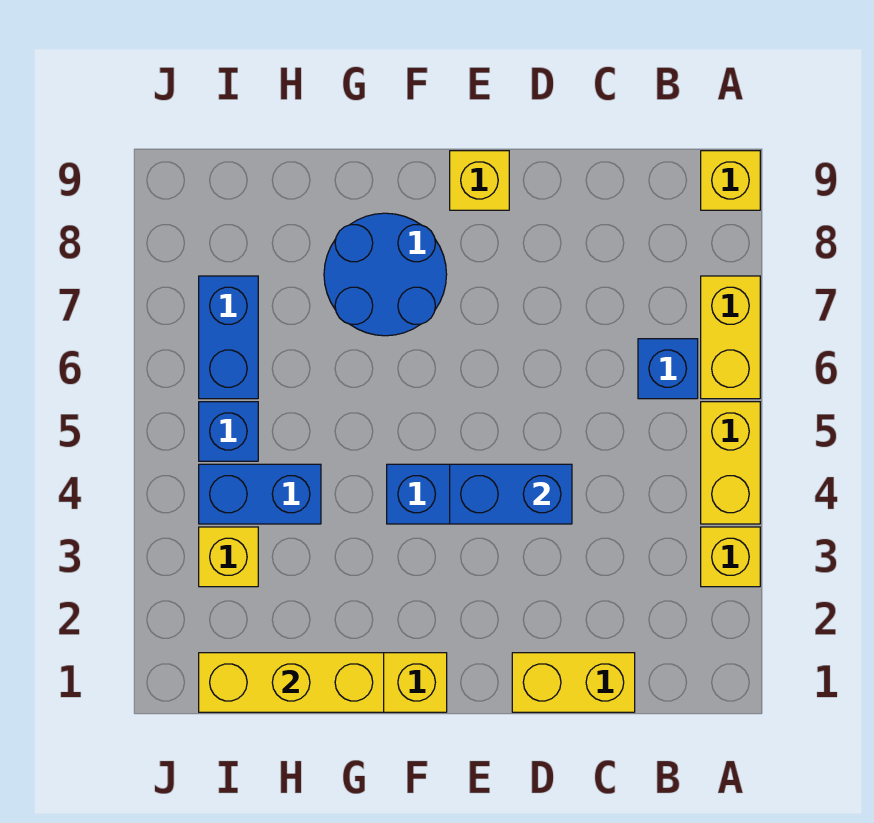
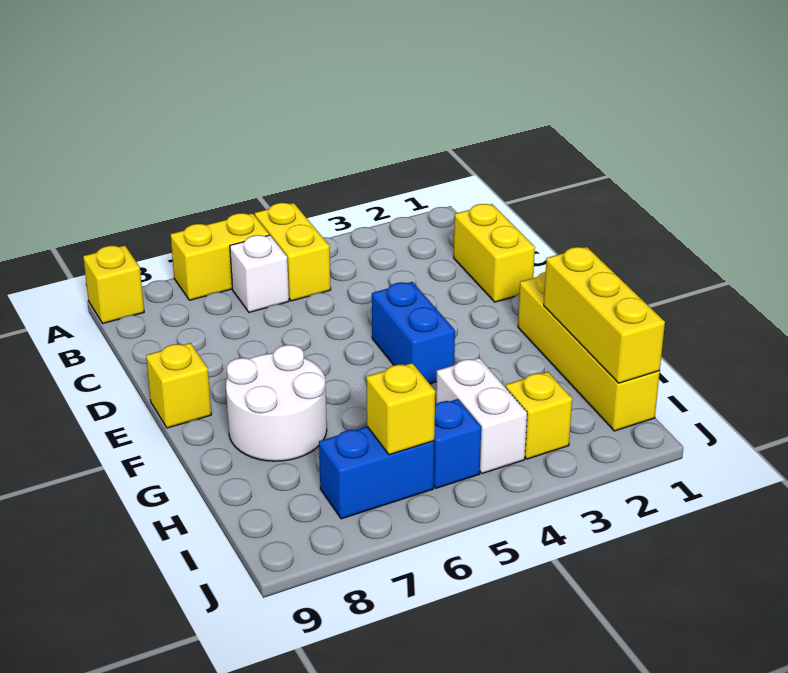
yellow 1x1 brick [701,527,760,587] -> yellow 1x1 brick moved to [366,363,435,455]
yellow 1x2 brick [701,402,760,524] -> yellow 1x2 brick turned to [255,203,331,301]
blue 1x1 brick [638,339,698,399] -> white 1x1 brick [230,235,289,312]
blue 1x2 brick [450,464,572,524] -> none
blue 2x2 round brick [324,213,447,336] -> white 2x2 round brick [226,345,327,461]
blue 1x2 brick [199,464,321,524] -> white 1x2 brick [436,358,527,474]

